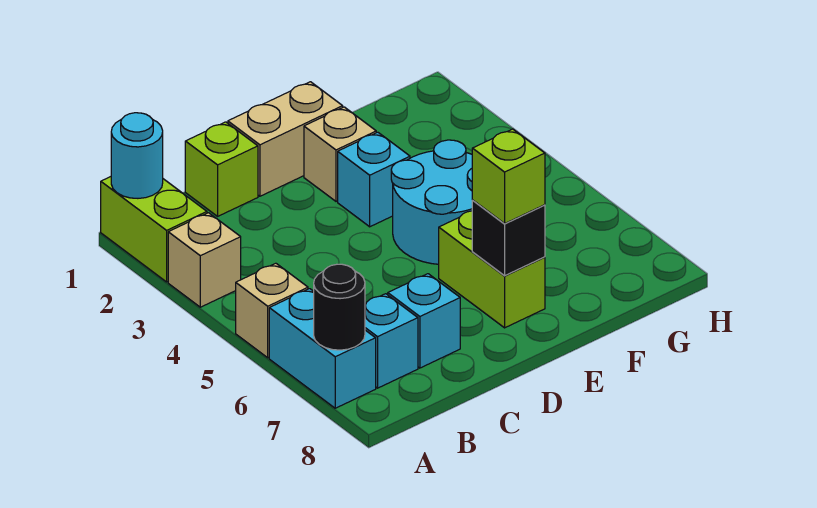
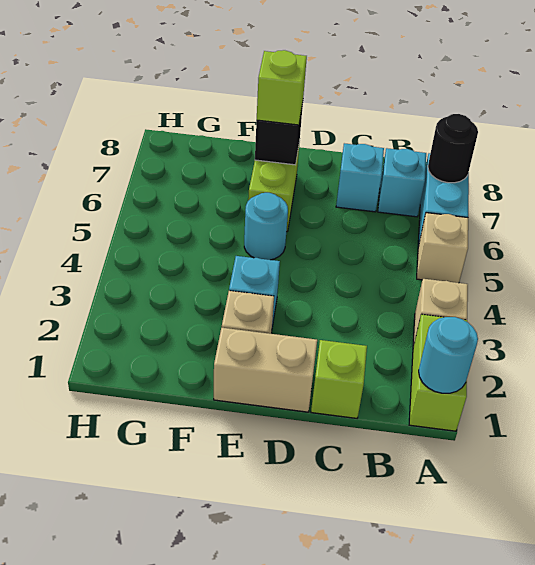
cyan 2x2 round brick [391,140,473,264] -> cyan 1x1 round brick [244,193,288,260]

